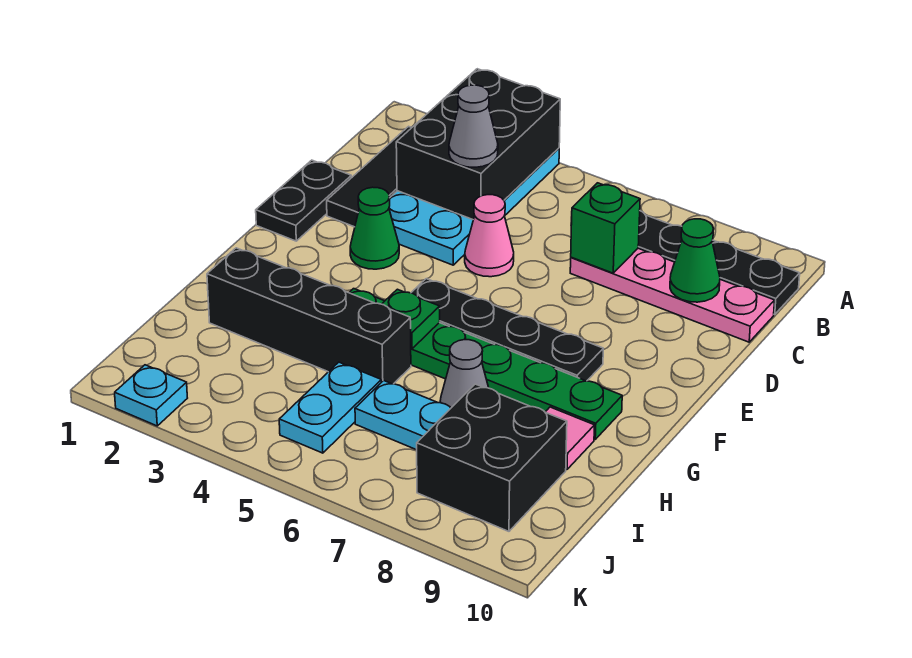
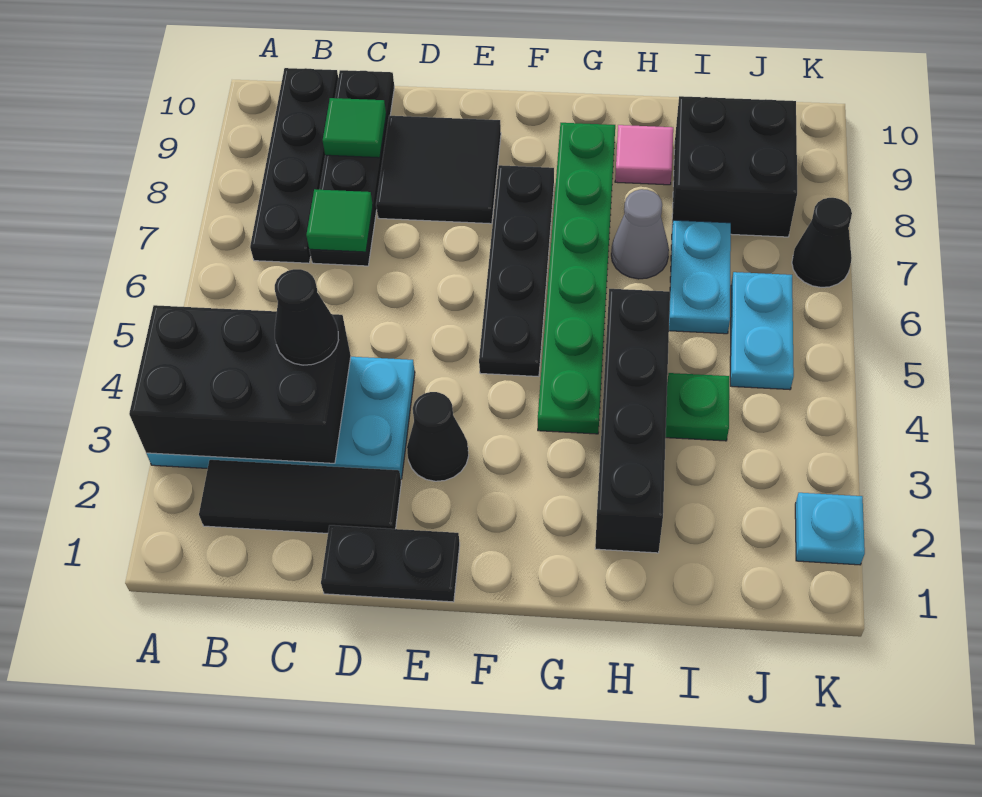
grey 1x1 cone [449,85,498,167] -> black 1x1 cone [275,269,339,365]
pink 1x4 plate [570,248,775,342] -> black 1x4 plate [310,70,394,266]
green 1x1 brick [571,183,640,273] -> green 1x1 tile [306,189,373,252]
green 1x1 cone [670,219,720,302] -> green 1x1 tile [323,98,386,158]
pink 1x1 cone [465,195,514,277] -> none
none -> black 2x2 tile [376,116,501,224]
green 1x1 cone [350,187,399,269] -> black 1x1 cone [407,392,469,481]
green 1x1 plate [382,289,440,349] -> green 1x1 plate moved to [666,373,729,441]
cyan 1x2 plate [279,362,381,453] -> cyan 1x2 plate turned to [730,272,794,390]
none -> black 1x1 cone [792,198,852,287]

